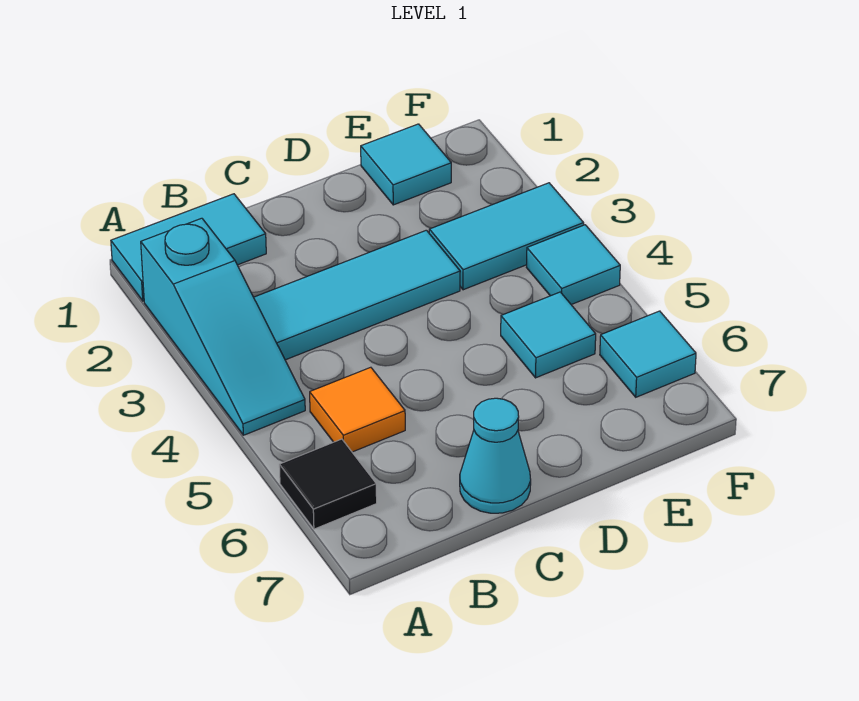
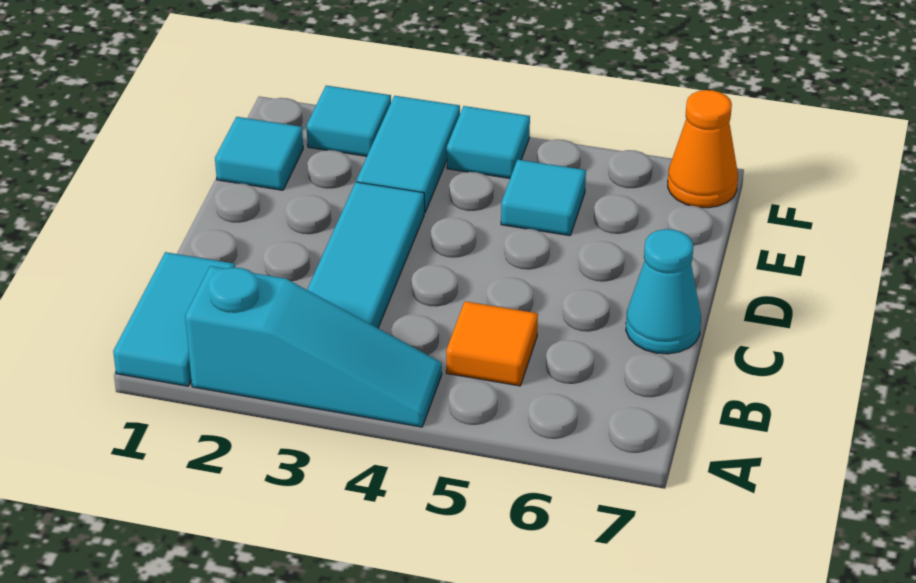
black 1x1 tile [279,439,377,529] -> none
cyan 1x1 tile [600,311,696,397] -> cyan 1x1 tile moved to [307,86,391,156]
none -> orange 1x1 cone [668,90,738,208]

